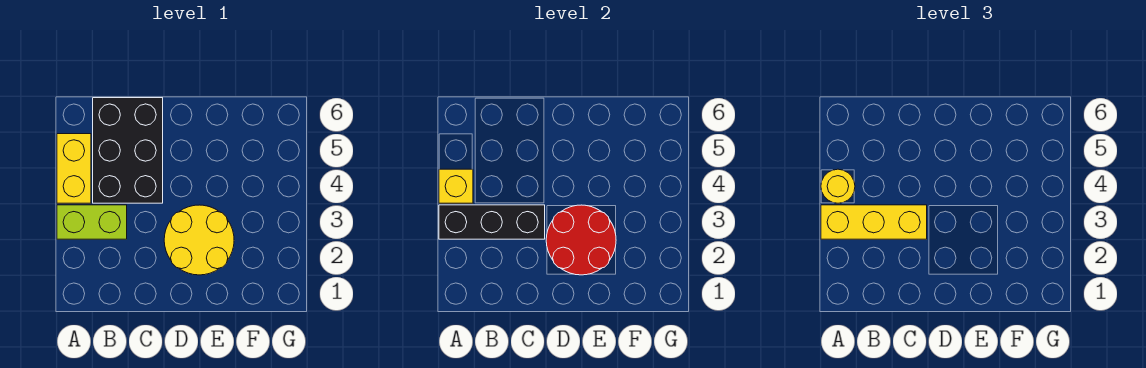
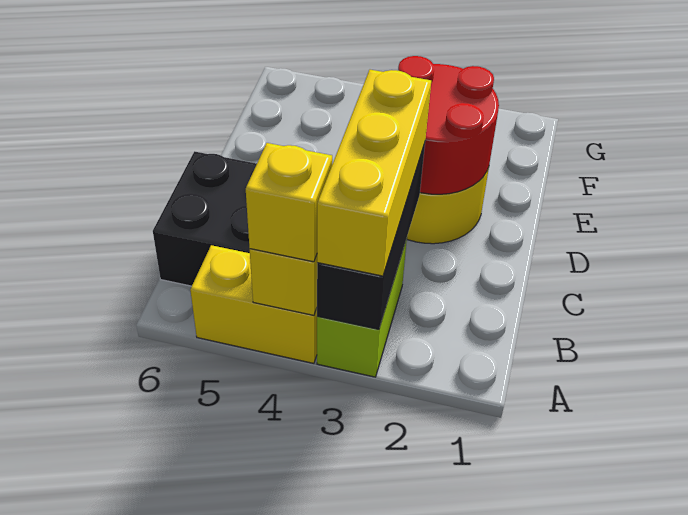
yellow 1x1 round brick [821,169,855,203] -> yellow 1x1 brick [246,143,332,262]

